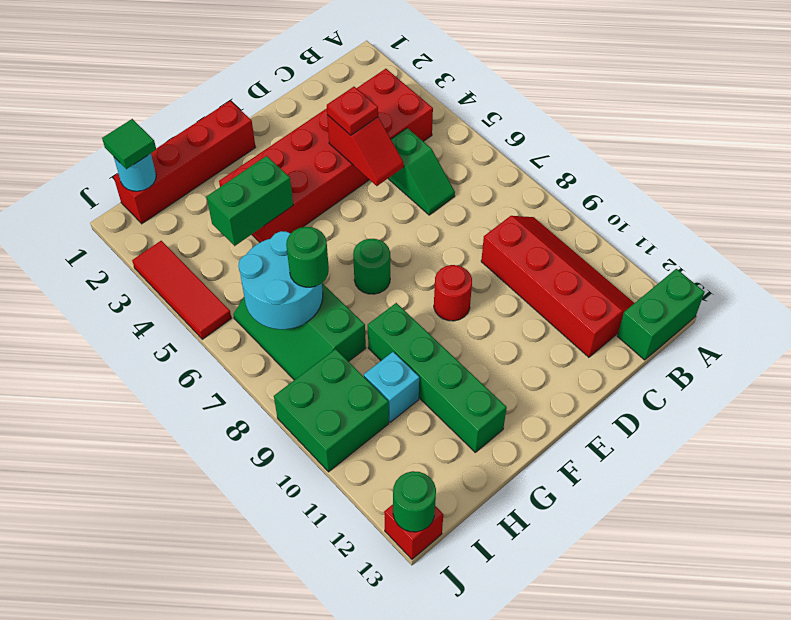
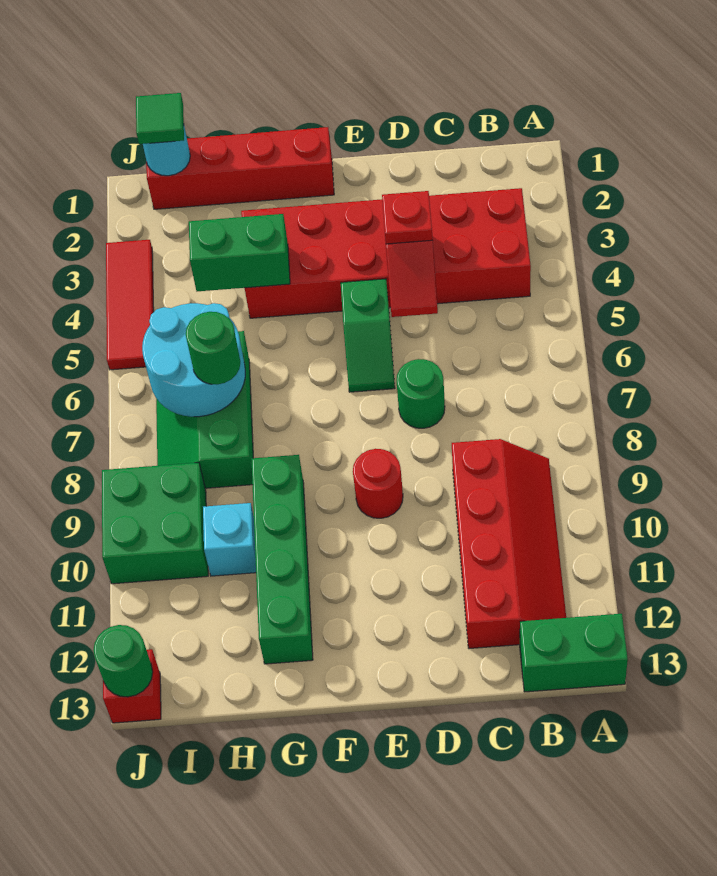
green 1x2 slope [388,128,455,215] -> green 1x2 slope moved to [341,279,395,392]
green 1x1 round brick [353,239,390,294] -> green 1x1 round brick moved to [396,359,445,428]

